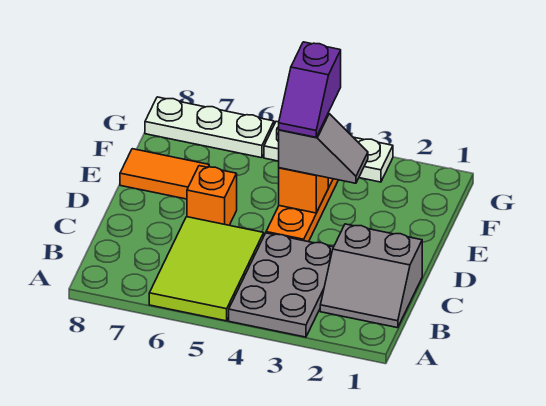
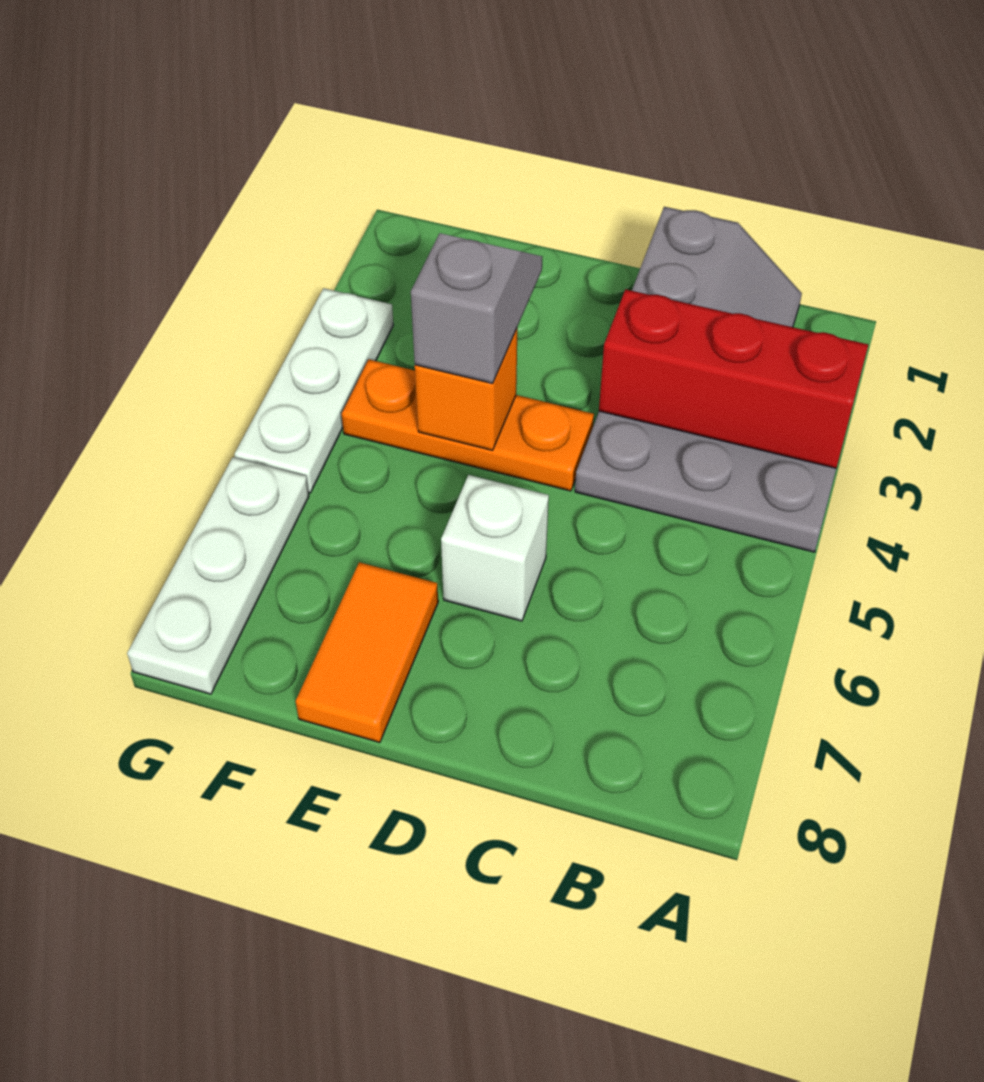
none -> red 1x3 brick [599,289,868,468]
lime 2x3 tile [149,217,264,321] -> none
orange 1x1 brick [187,166,237,225] -> white 1x1 brick [441,475,549,621]
purple 1x2 slope [279,42,341,137] -> none

